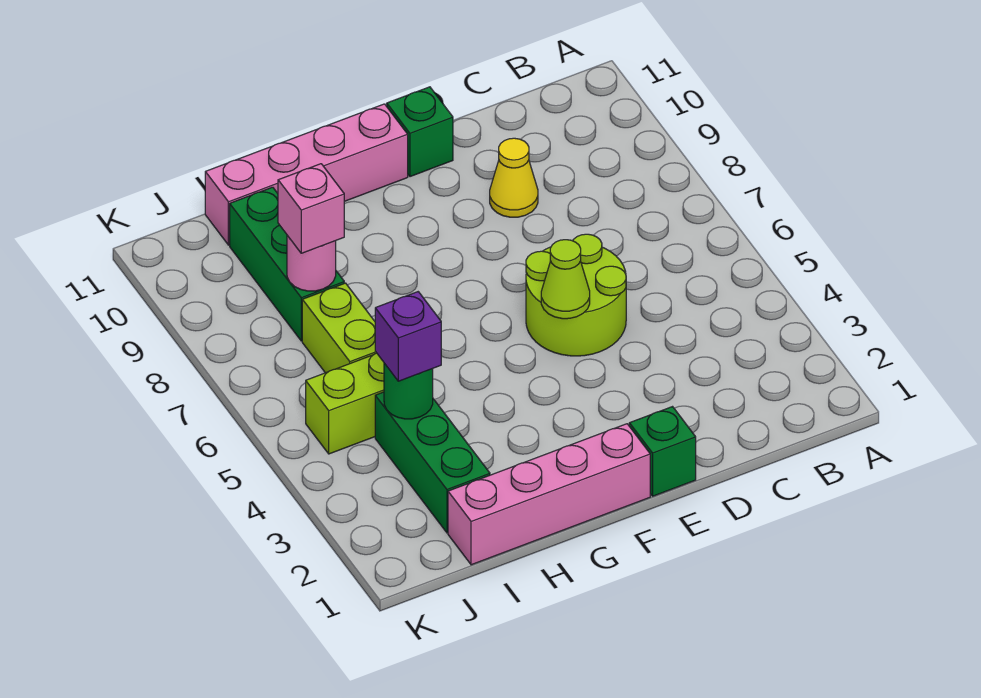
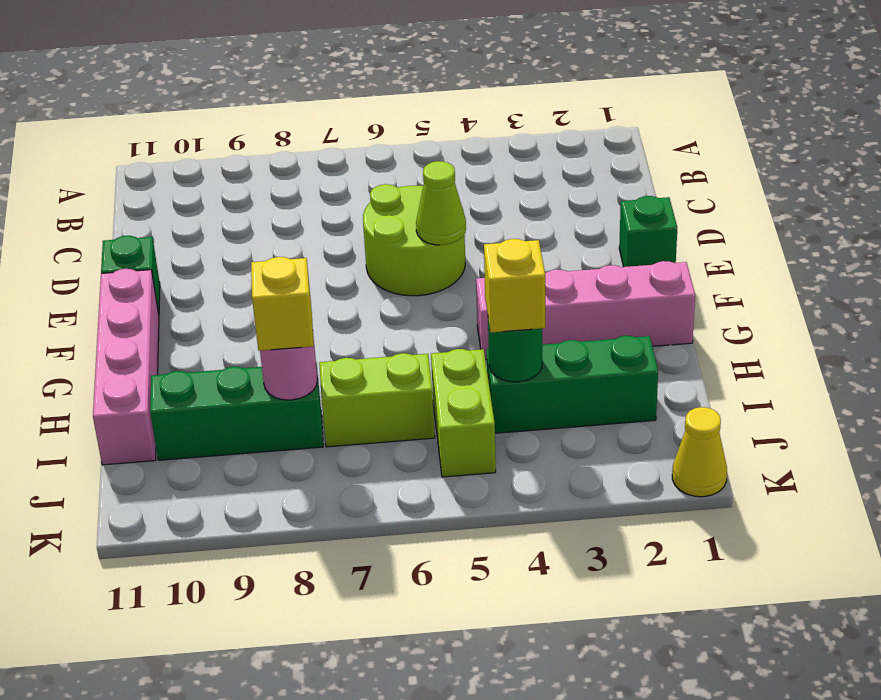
yellow 1x1 cone [490,138,538,217] -> yellow 1x1 cone moved to [672,407,727,497]
pink 1x4 brick [448,424,650,565] -> pink 1x4 brick turned to [476,261,695,360]
purple 1x1 brick [375,292,441,381] -> yellow 1x1 brick [484,239,545,333]
pink 1x1 brick [278,164,344,253] -> yellow 1x1 brick [251,257,314,351]

